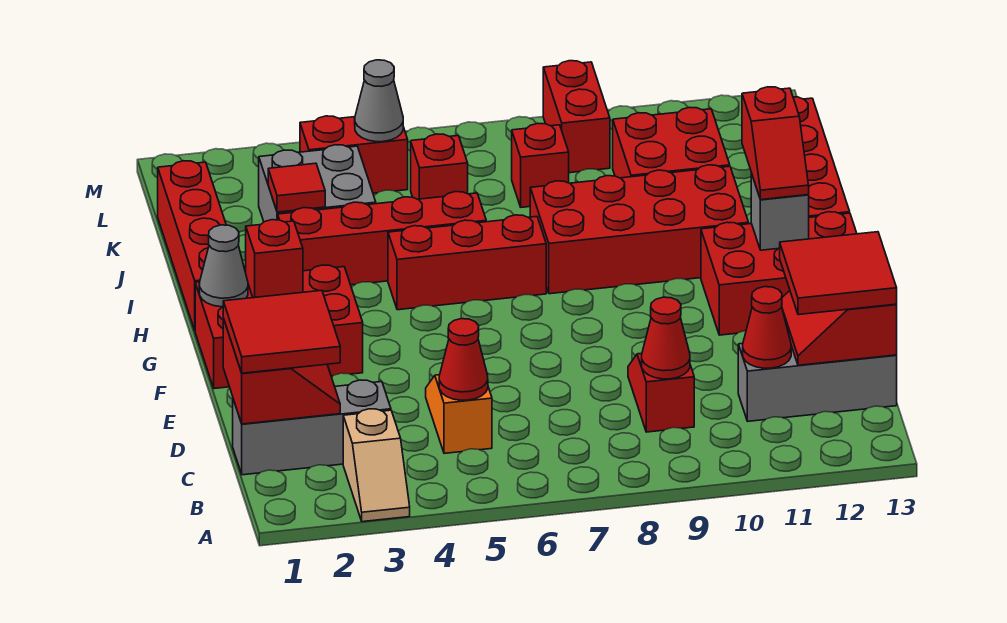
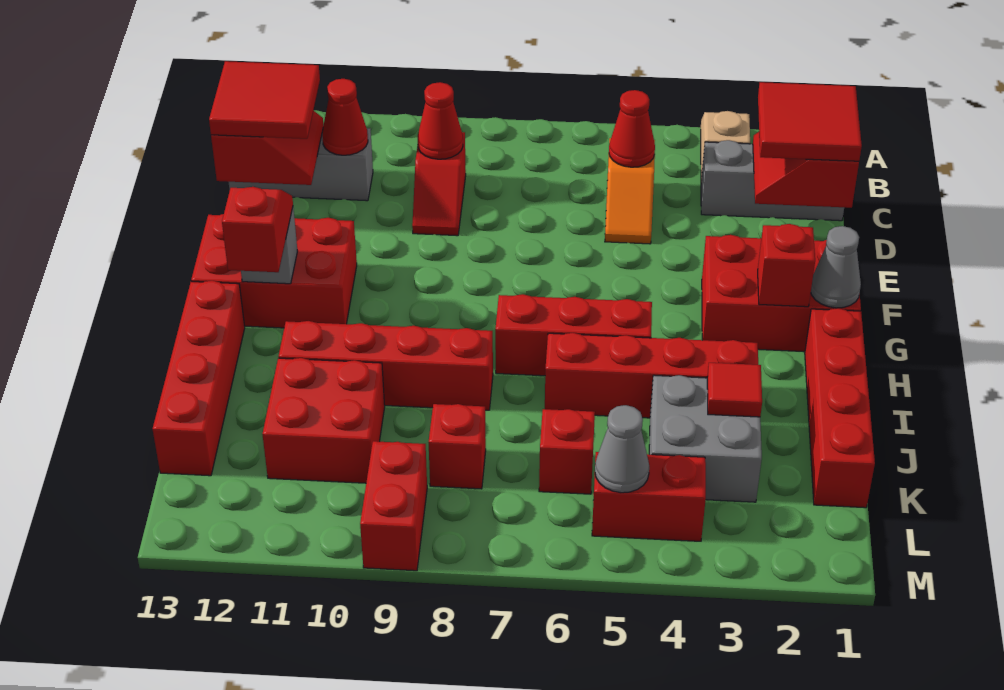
red 2x4 brick [530,165,749,294] -> red 1x4 brick [278,321,493,410]

